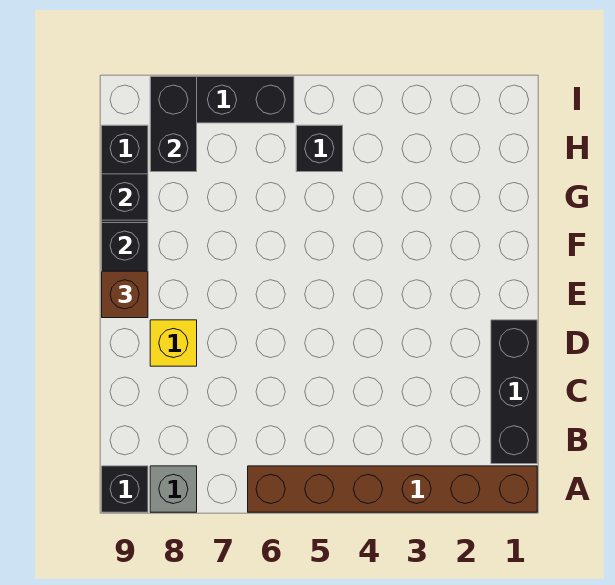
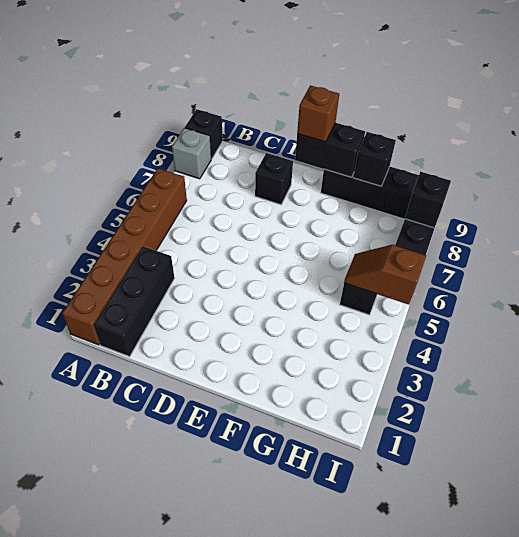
black 1x3 brick [491,320,537,464] -> black 1x3 brick turned to [94,246,175,357]
yellow 1x1 brick [150,320,197,366] -> black 1x1 brick [255,153,293,205]
none -> brown 1x2 slope [344,245,426,305]
black 1x2 brick [150,77,197,172] -> black 1x1 brick [405,172,451,228]

